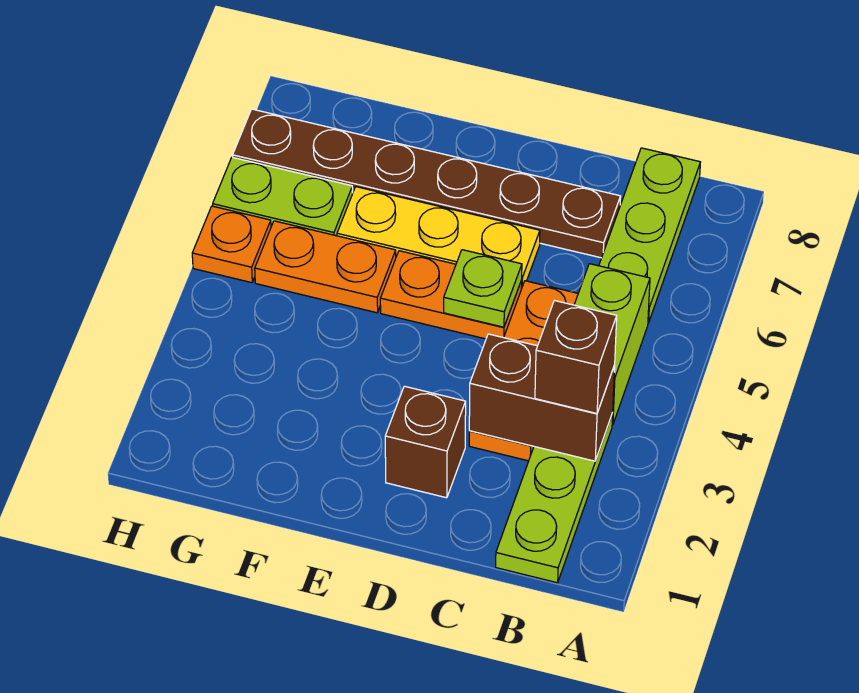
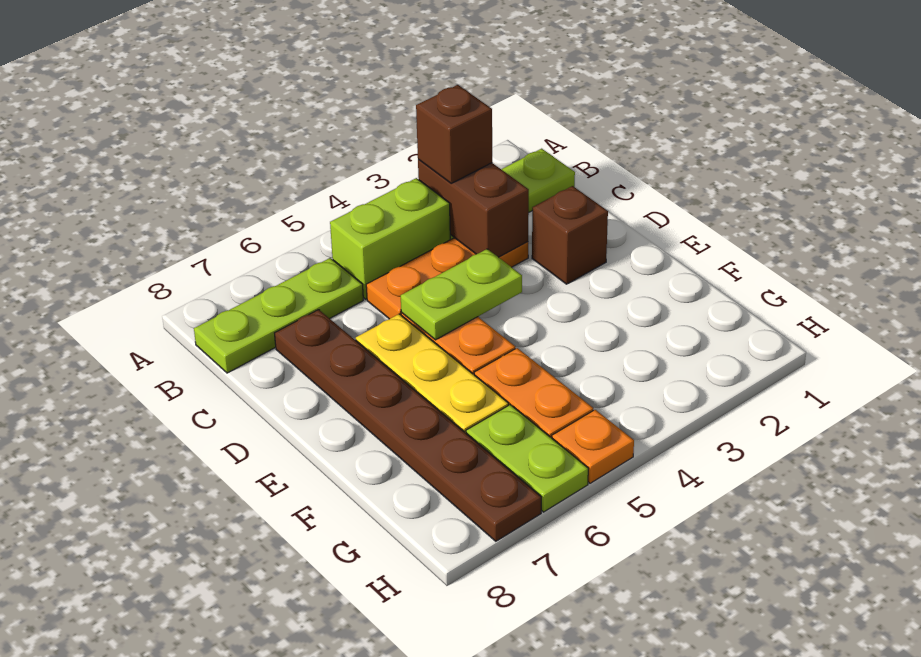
lime 1x1 plate [444,250,522,327] -> lime 1x2 plate [401,249,522,340]

